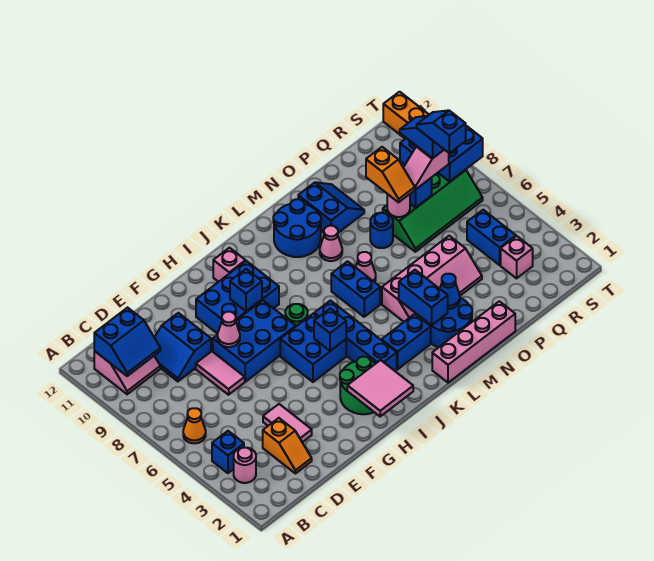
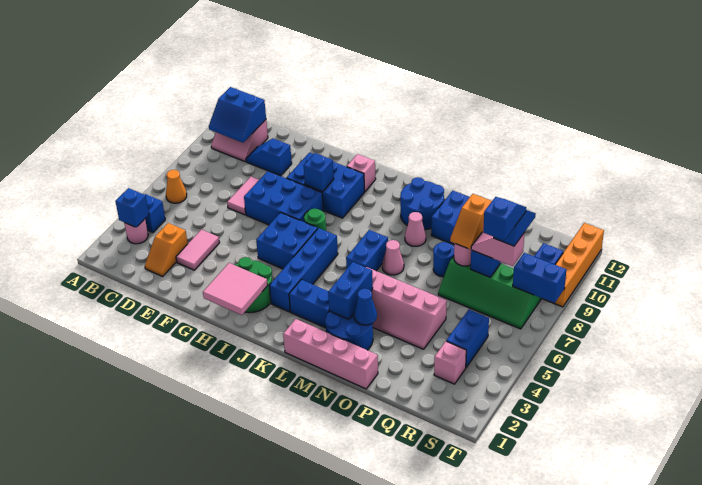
blue 2x2 slope [154,313,211,381] -> blue 1x2 slope [246,139,292,176]
pink 1x1 cone [218,312,240,347] -> none
blue 1x1 brick [314,309,346,351] -> blue 1x1 brick moved to [115,188,149,227]

